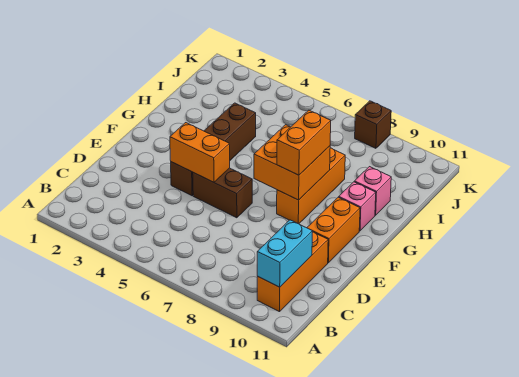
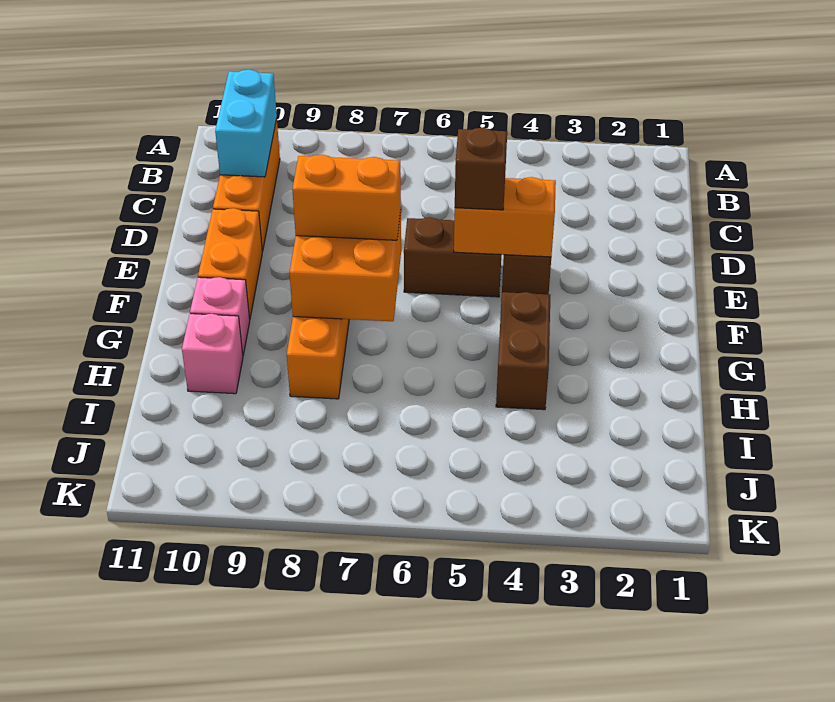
orange 1x2 brick [277,110,331,175] -> orange 1x2 brick turned to [292,155,401,240]
brown 1x1 brick [355,101,391,148] -> brown 1x1 brick moved to [455,128,507,210]

